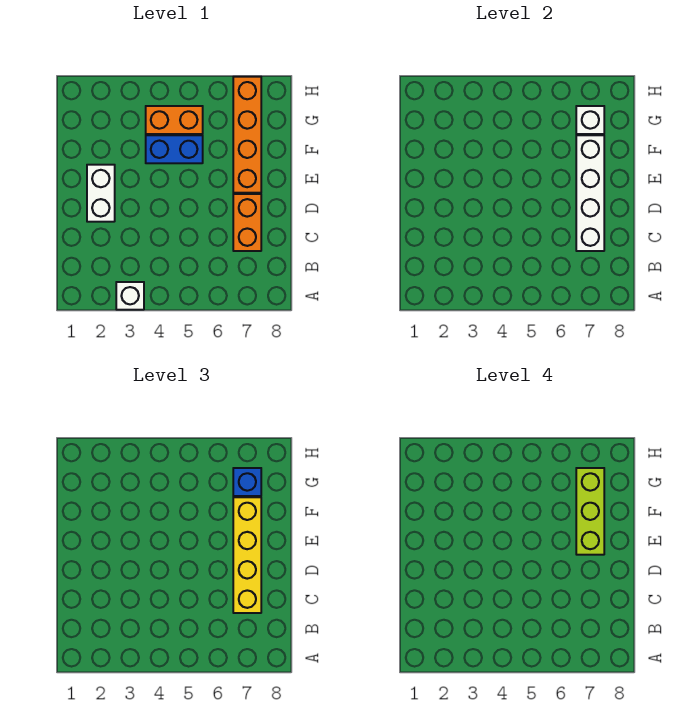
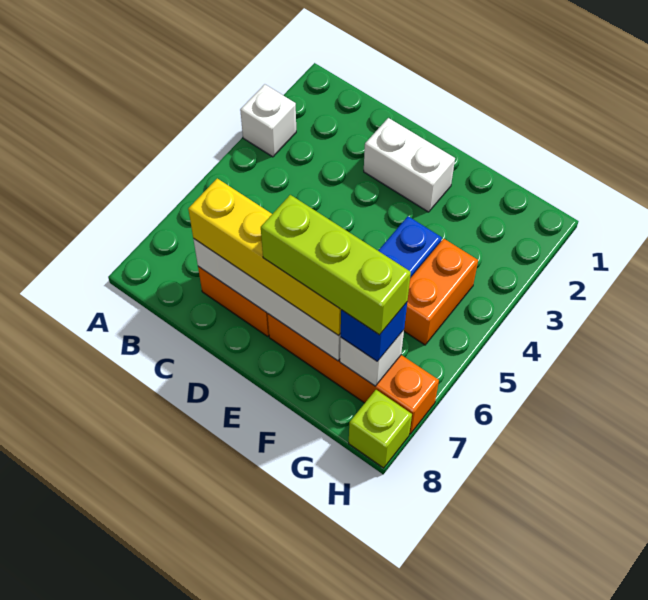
none -> lime 1x1 brick [349,390,412,468]

